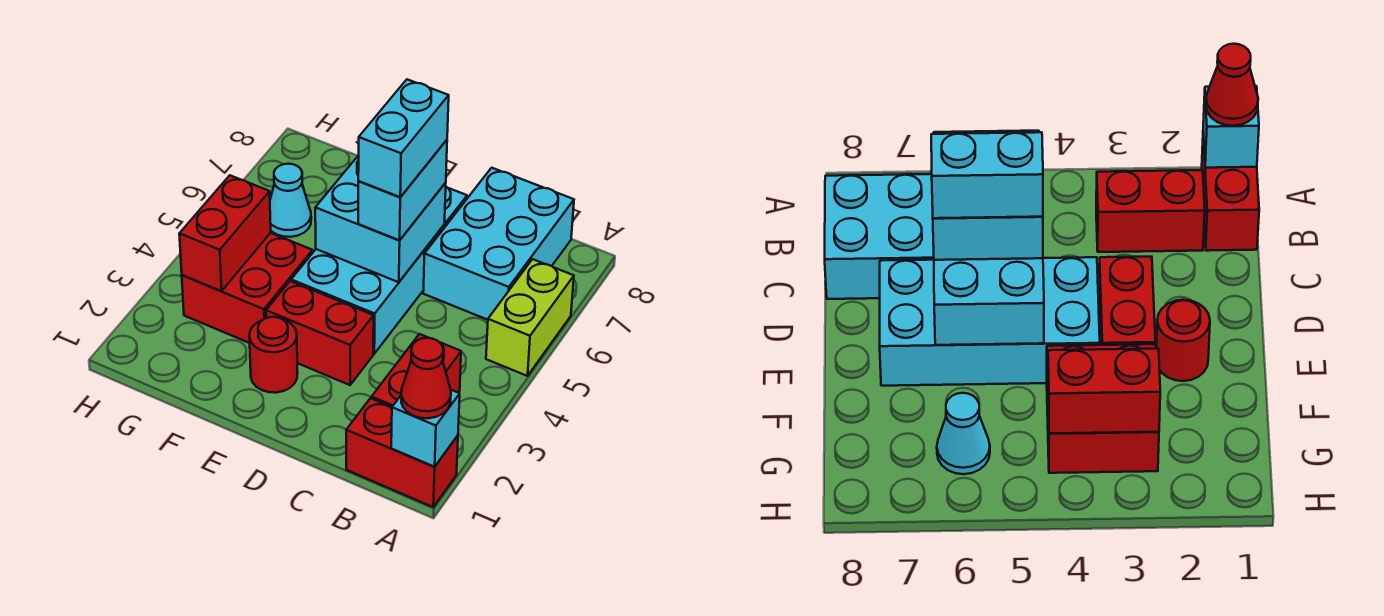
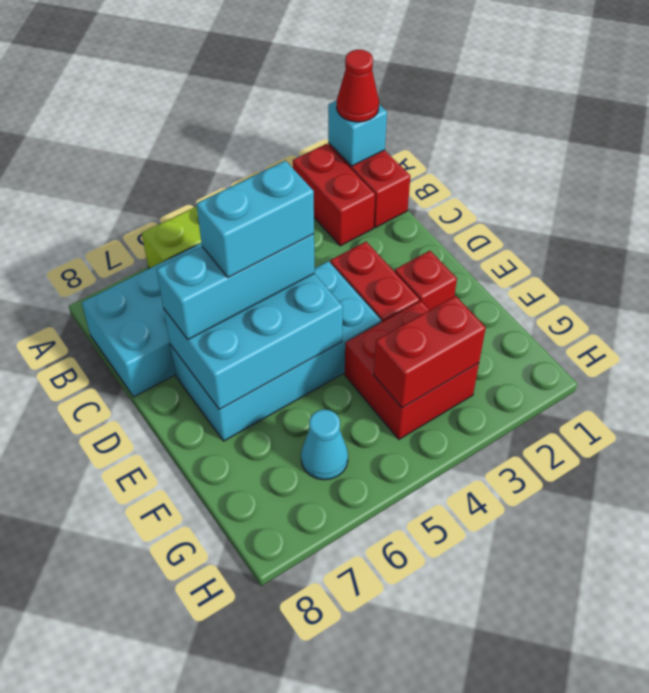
red 1x2 brick [372,334,461,407] -> red 1x2 brick turned to [293,144,375,246]
cyan 2x2 brick [315,155,446,282] -> cyan 2x3 brick [164,274,343,409]
cyan 1x2 brick [358,140,447,240] -> cyan 1x3 brick [156,234,315,339]
red 1x1 round brick [249,317,298,393] -> red 1x1 brick [395,251,457,310]

